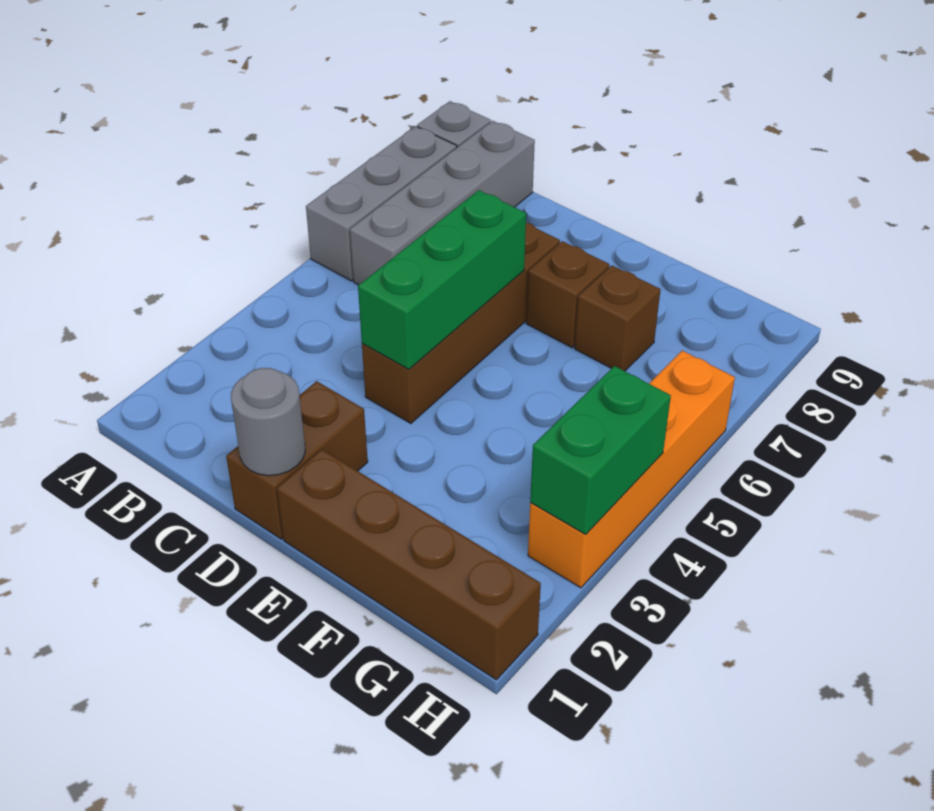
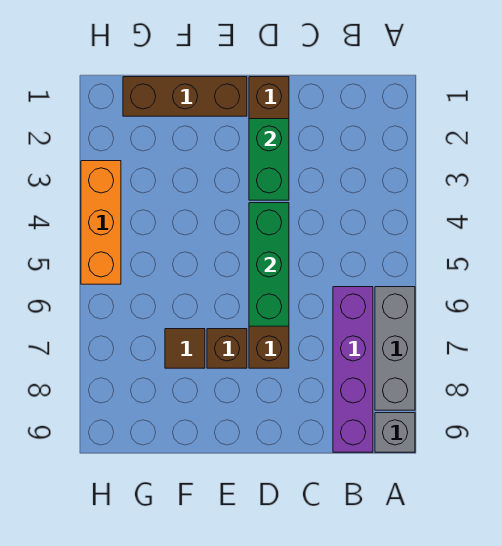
grey 1x4 brick [350,121,535,285] -> purple 1x4 brick [333,287,373,452]
grey 1x1 round brick [231,368,305,476] -> none
brown 1x4 brick [277,449,541,680] -> brown 1x3 brick [123,77,247,116]
brown 1x1 brick [575,266,661,371] -> brown 1x1 tile [165,329,205,368]
orange 1x4 brick [528,351,735,588] -> orange 1x3 brick [81,161,121,284]
green 1x2 brick [530,366,671,534] -> green 1x2 brick moved to [249,119,289,200]

